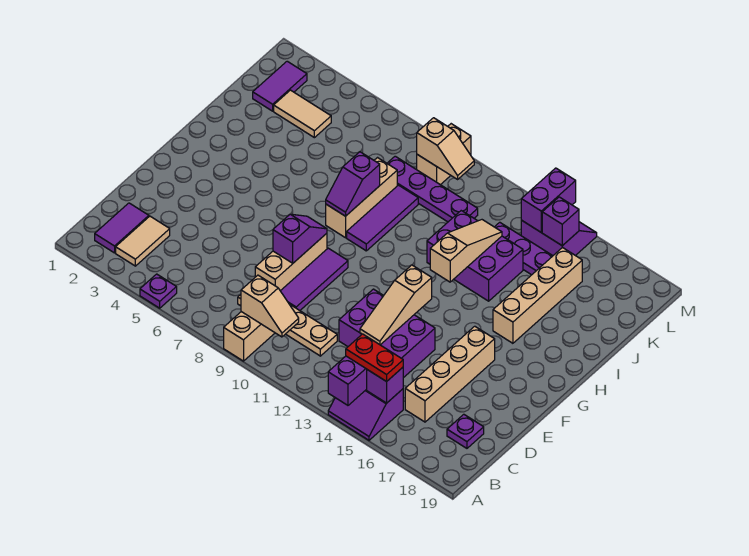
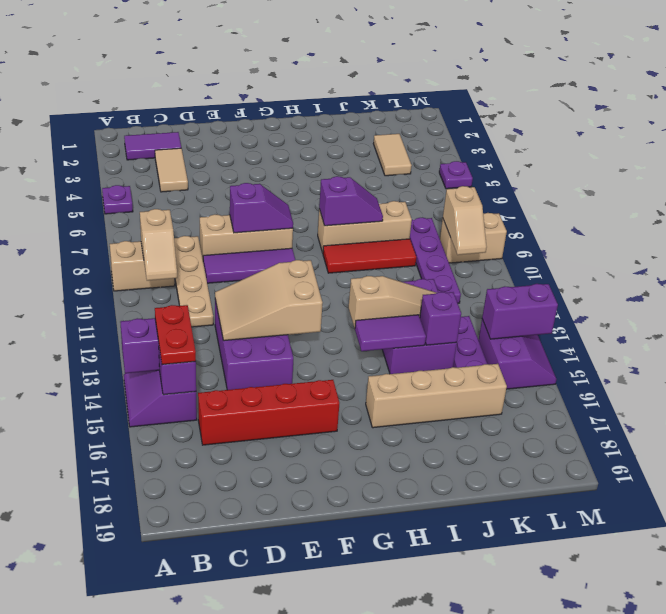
tan 1x2 tile [116,216,170,266] -> tan 1x2 tile turned to [155,148,188,192]
tan 1x4 brick [405,326,495,422] -> red 1x4 brick [198,380,339,445]
purple 1x1 plate [447,414,484,448] -> purple 1x1 plate moved to [439,161,473,189]
tan 1x3 slope [360,265,432,345] -> tan 2x3 slope [215,260,322,341]
purple 1x2 slope [326,152,380,216] -> purple 1x2 slope turned to [319,176,383,226]
purple 1x3 tile [347,185,418,251] -> red 1x3 tile [323,239,416,273]
purple 1x2 tile [253,61,307,111] -> purple 1x2 tile moved to [355,315,426,351]
purple 1x1 brick [542,197,579,246] -> purple 1x1 brick moved to [420,292,461,345]

